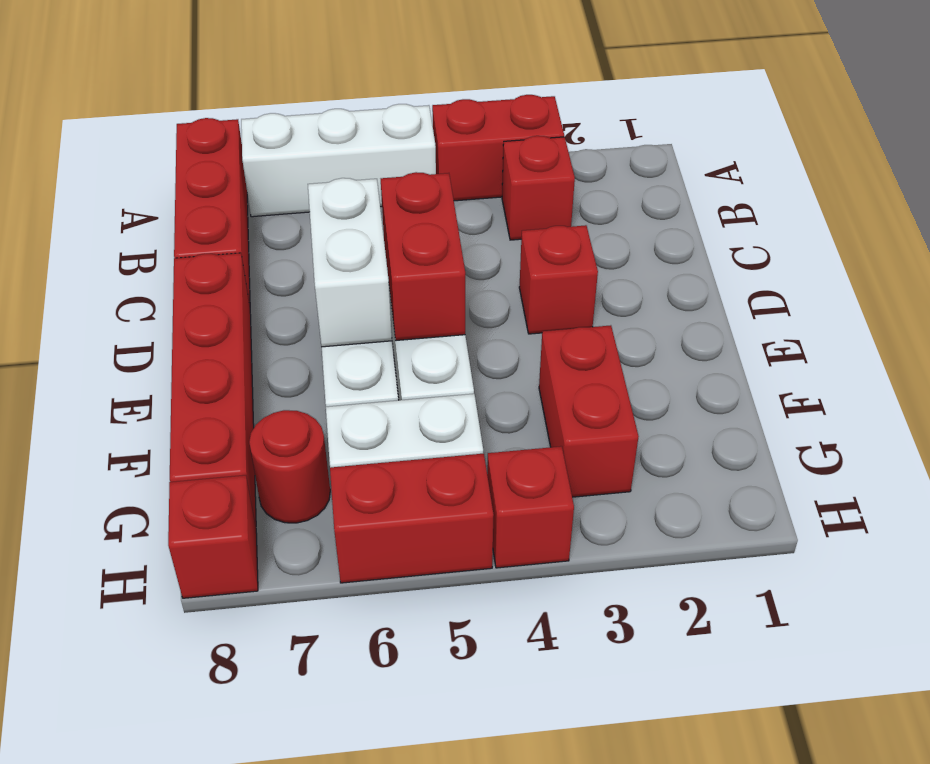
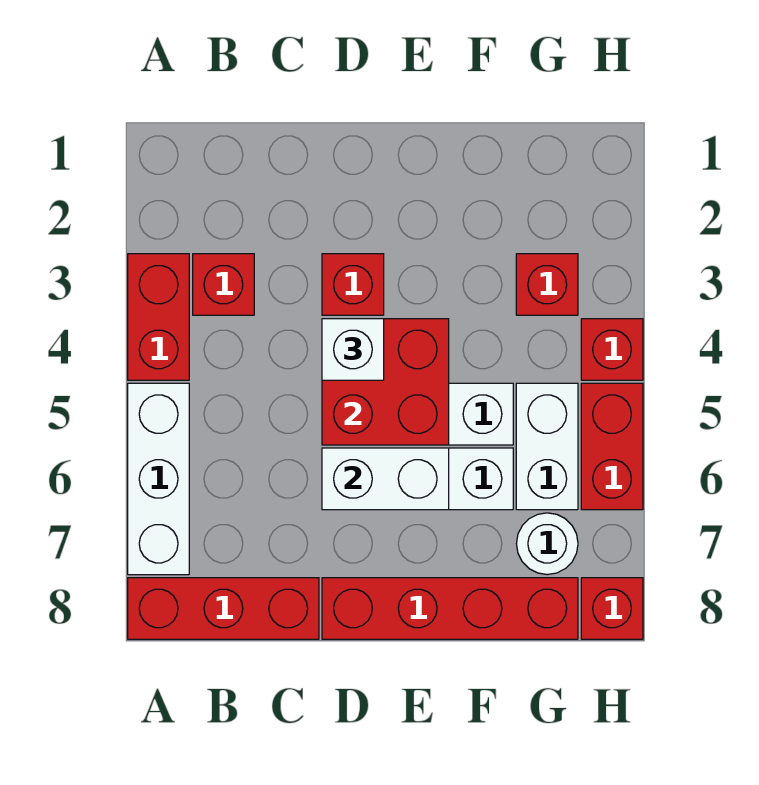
none -> white 1x1 brick [322,319,384,380]
red 1x2 brick [381,172,465,341] -> red 2x2 brick [322,319,449,445]
red 1x2 brick [539,325,639,497] -> red 1x1 brick [516,254,578,315]
red 1x1 round brick [249,410,330,523] -> white 1x1 round brick [516,513,578,575]

